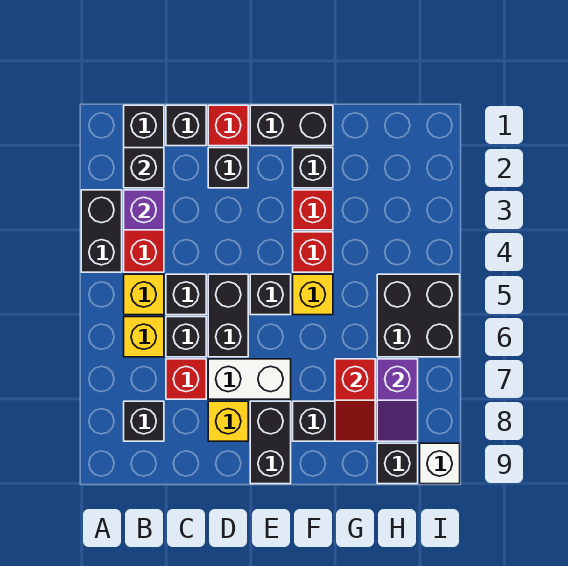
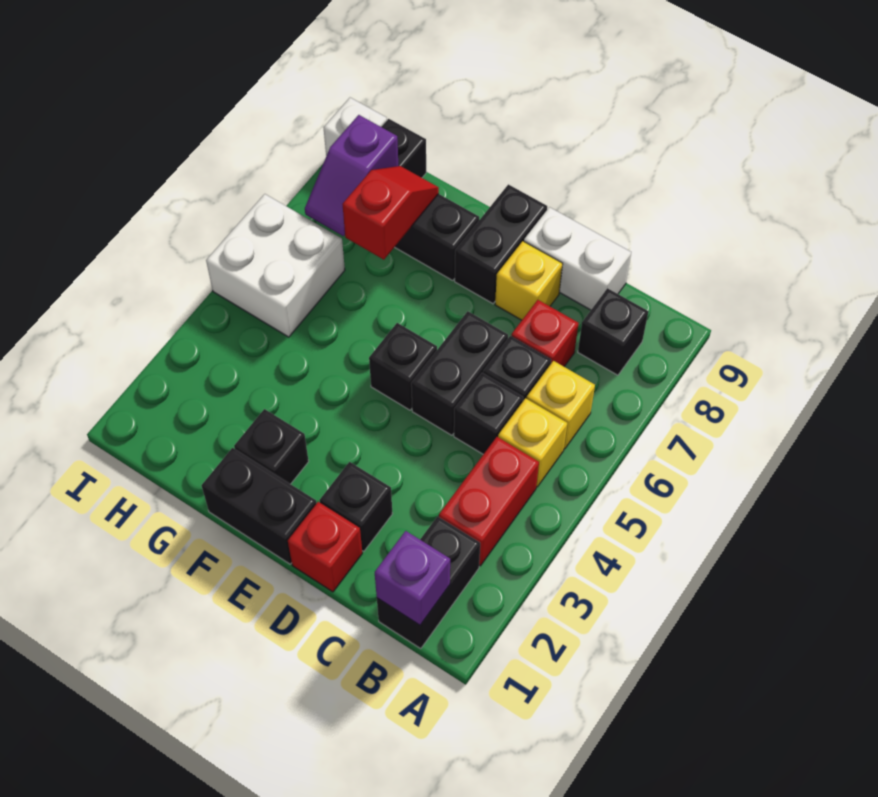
black 1x2 brick [81,190,122,272] -> none
black 1x1 brick [124,148,164,188] -> none
purple 1x1 brick [124,190,164,230] -> purple 1x1 brick moved to [375,531,450,625]
black 1x1 brick [166,105,206,146] -> none
white 1x2 brick [208,359,291,399] -> white 1x2 brick moved to [524,207,631,310]
red 1x1 brick [293,190,333,230] -> none
red 1x1 brick [293,232,333,272] -> none
yellow 1x1 brick [293,274,333,315] -> none
black 2x2 brick [377,274,460,357] -> white 2x2 brick [206,194,345,337]
purple 1x2 slope [377,359,418,441] -> purple 1x2 slope turned to [305,115,398,236]

